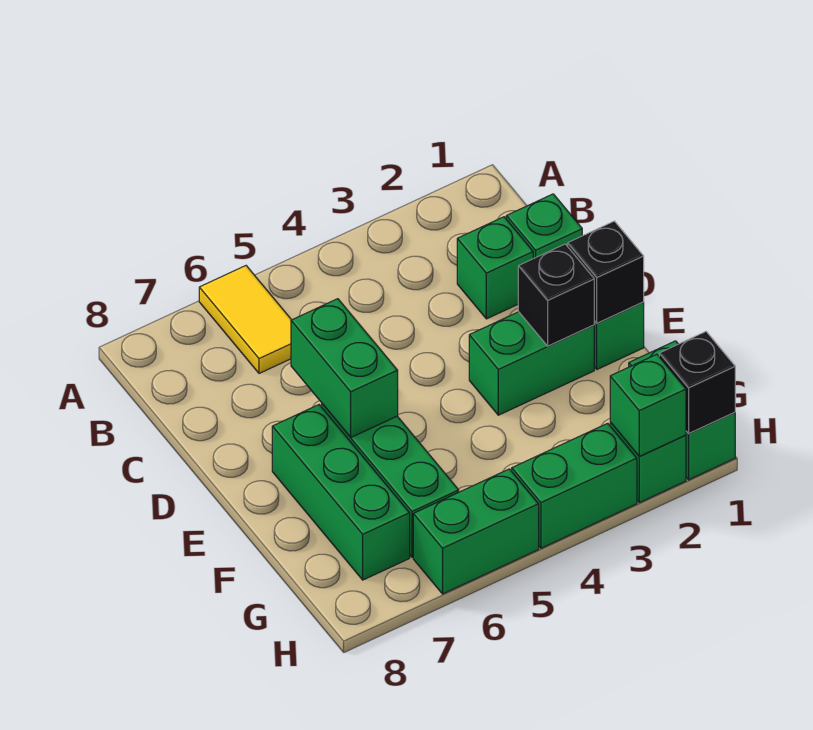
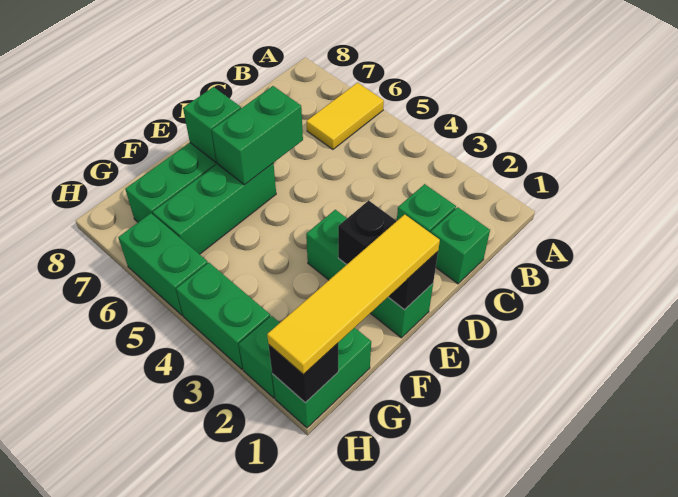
none -> yellow 1x4 tile [267,214,440,374]
green 1x1 brick [610,354,686,456] -> green 1x1 brick moved to [183,87,241,162]

